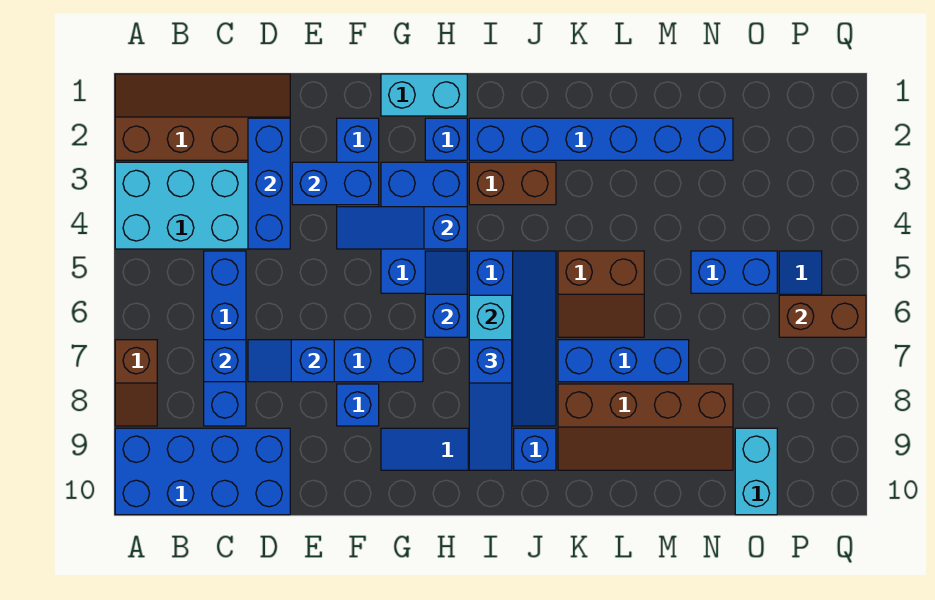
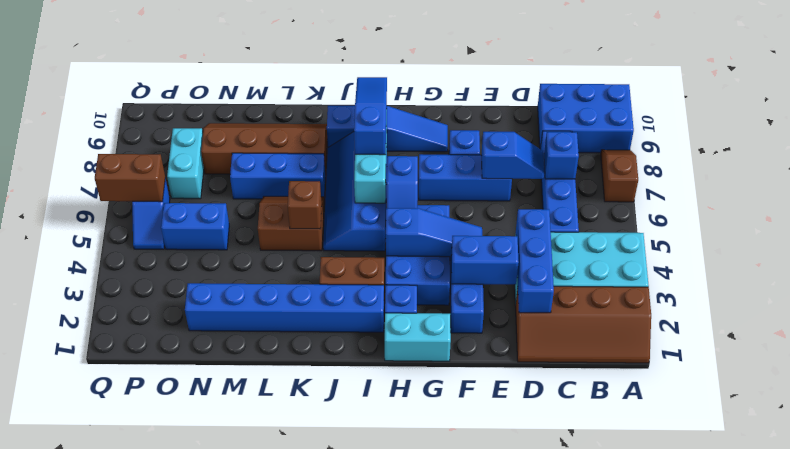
blue 2x4 brick [115,428,290,515] -> blue 2x3 brick [538,84,634,153]
none -> brown 1x1 brick [288,181,322,229]
cyan 1x2 brick [735,428,777,515] -> cyan 1x2 brick moved to [167,128,204,199]

